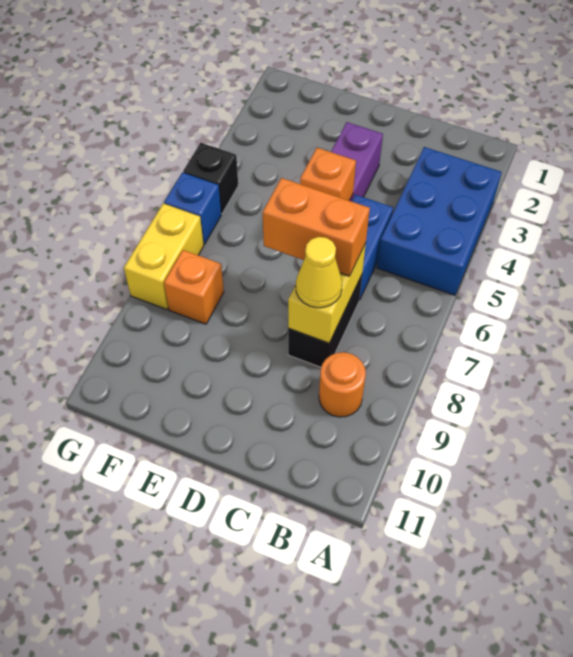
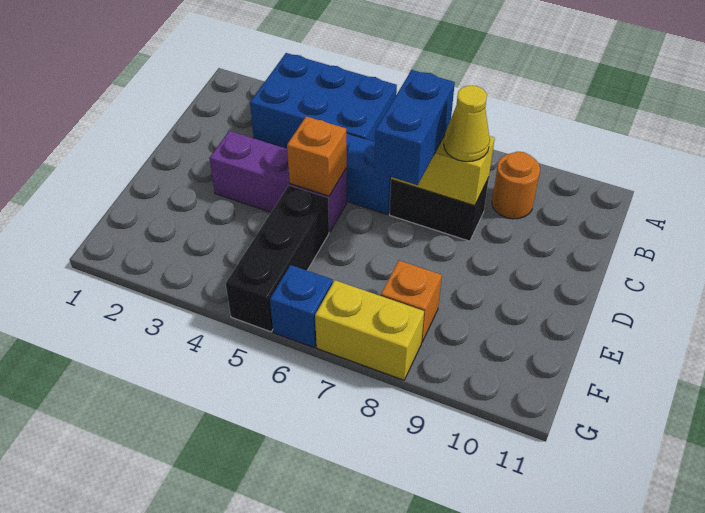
orange 1x2 brick [263,178,370,276] -> blue 1x2 brick [374,70,455,185]
black 1x1 brick [183,143,238,214] -> black 1x3 brick [226,186,329,332]

